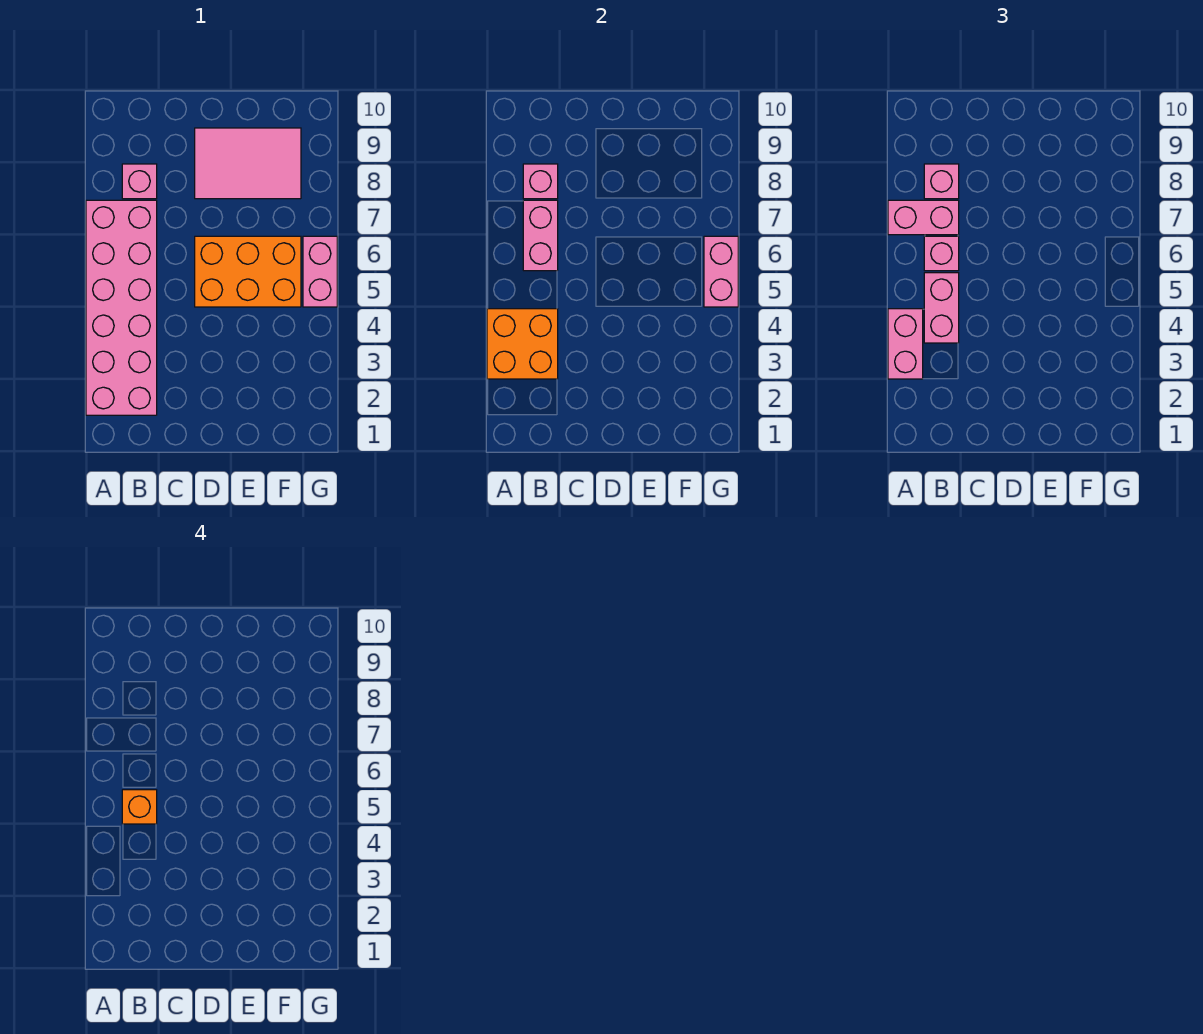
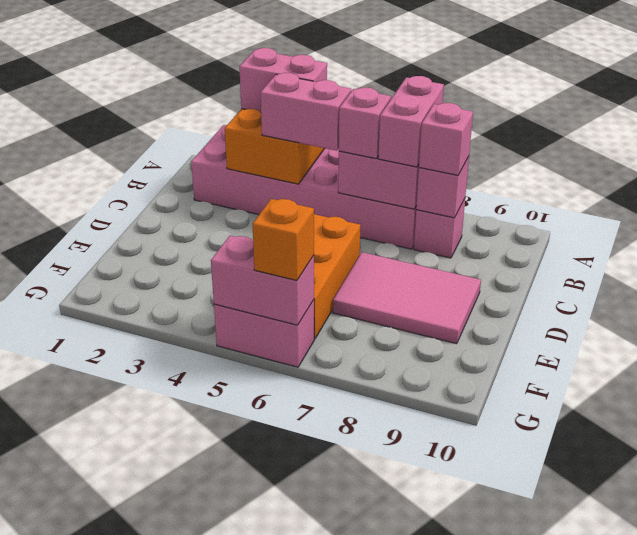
orange 1x1 brick [122,790,157,824] -> orange 1x1 brick moved to [253,199,314,281]
pink 2x3 tile [195,128,301,199] -> pink 2x3 tile turned to [333,252,481,344]

